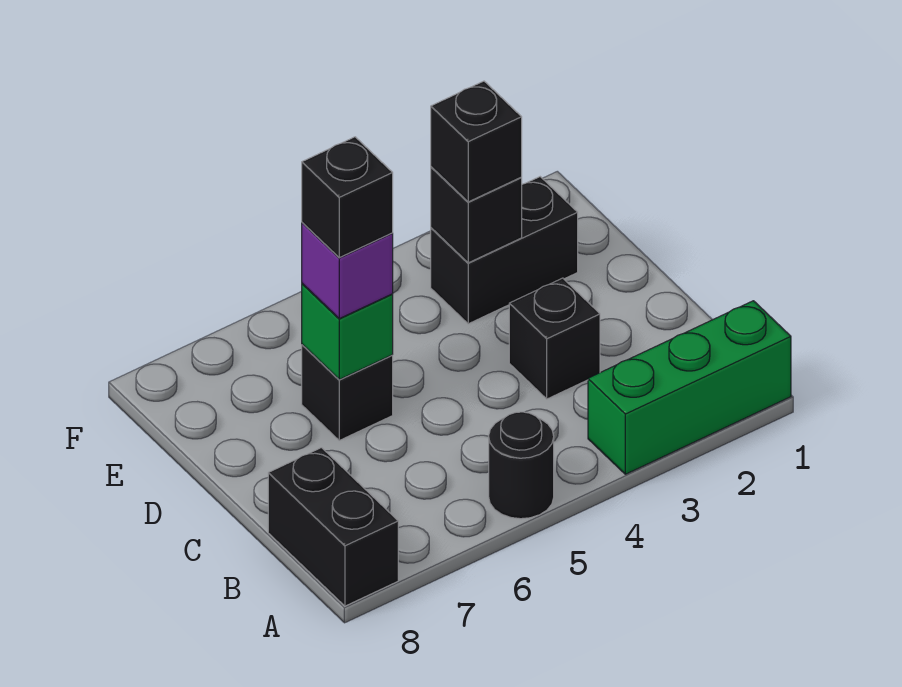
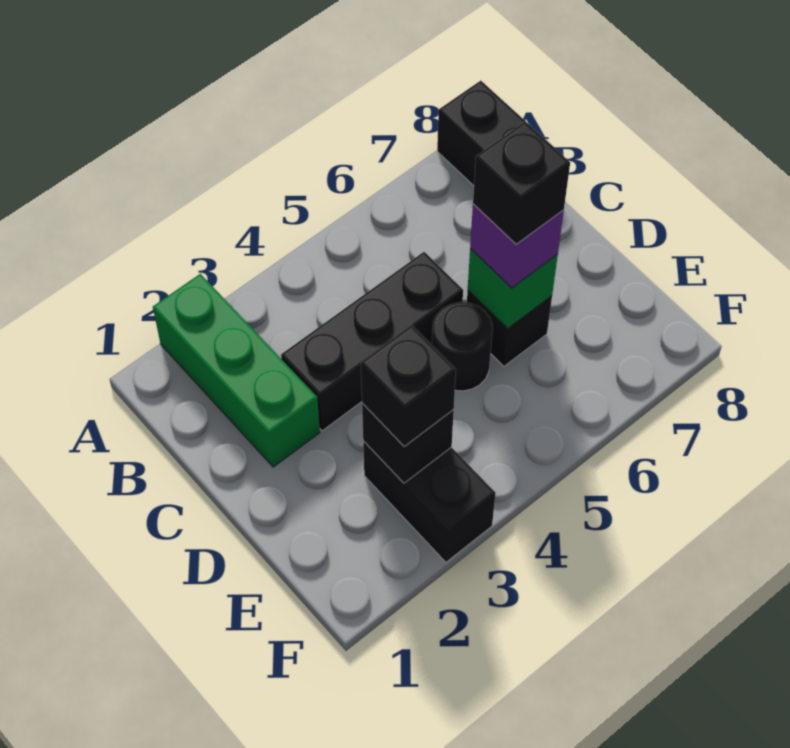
green 1x3 brick [588,301,791,474] -> green 1x3 brick turned to [153,274,320,467]
black 1x1 round brick [489,412,554,519] -> black 1x1 round brick moved to [432,302,493,391]
black 1x1 brick [509,278,600,399] -> black 1x3 brick [281,252,463,431]
black 1x2 brick [431,177,578,324] -> black 1x2 brick turned to [363,441,496,562]

